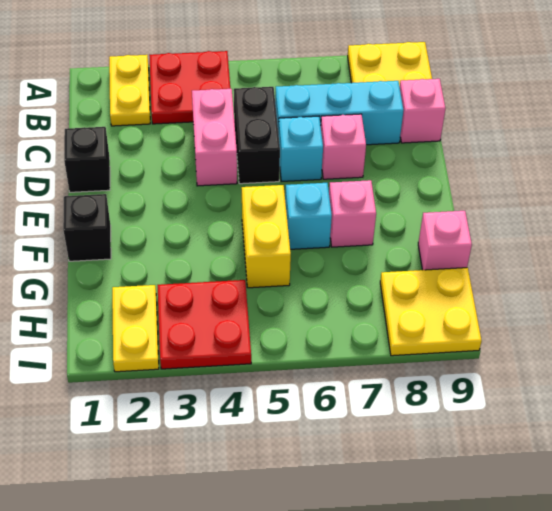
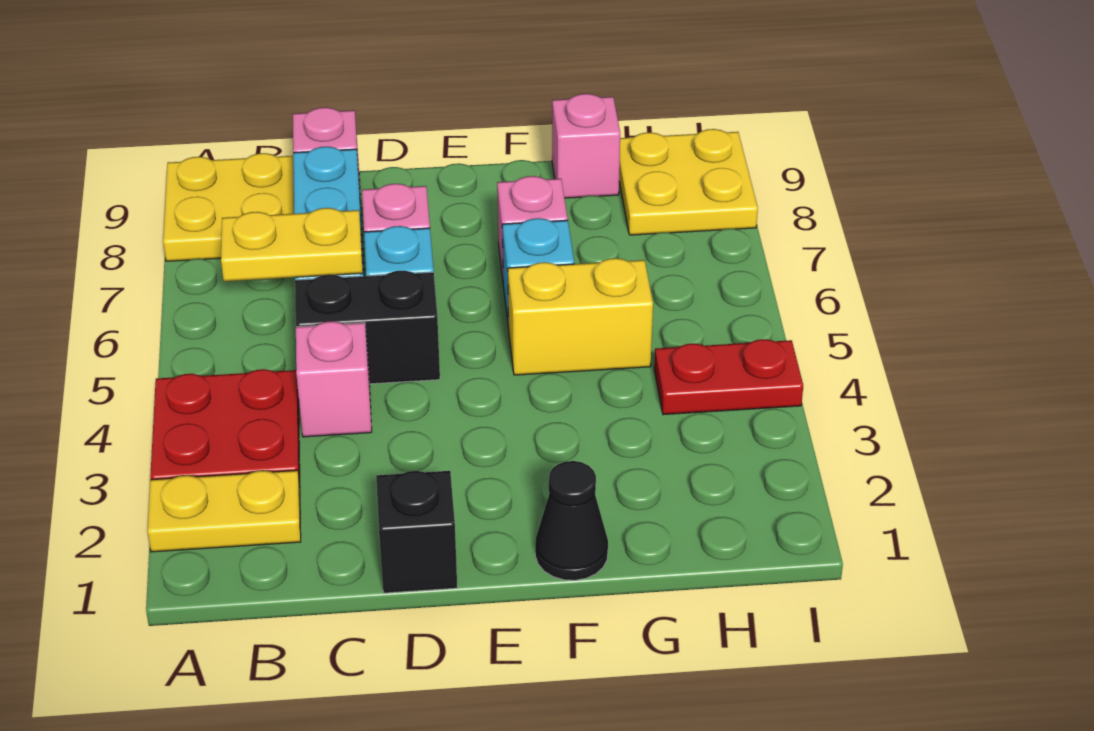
pink 1x2 brick [192,89,237,186] -> pink 1x1 brick [296,321,372,437]
black 1x1 brick [63,194,111,261] -> black 1x1 cone [535,461,608,580]
yellow 1x2 plate [112,285,159,372] -> yellow 1x2 plate moved to [221,208,363,281]
red 2x2 plate [158,280,251,369] -> red 1x2 plate [654,339,803,415]

